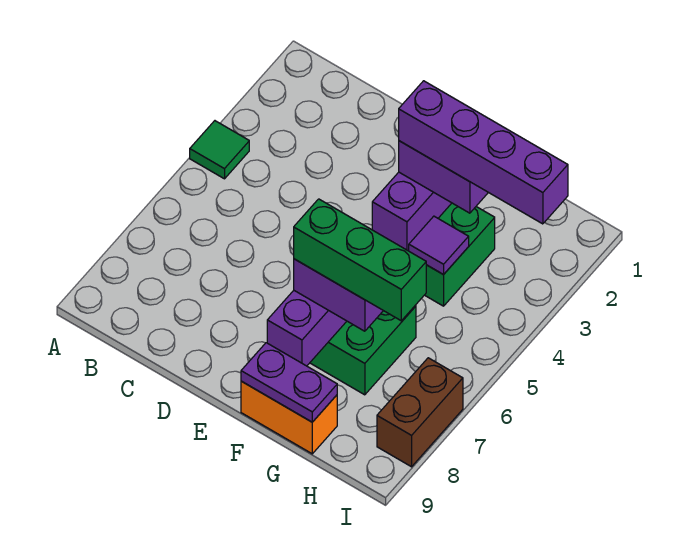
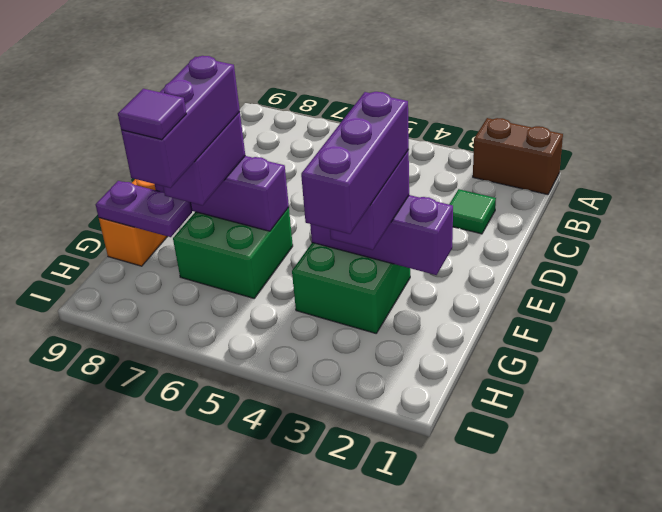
green 1x1 tile [190,121,249,179] -> green 1x1 tile moved to [449,189,496,234]
purple 1x4 brick [399,81,568,224] -> purple 1x3 brick [301,92,409,234]
green 1x3 brick [294,199,426,321] -> purple 1x3 brick [121,56,240,188]
purple 1x2 plate [241,343,337,422] -> purple 1x2 plate turned to [96,181,192,237]
purple 1x1 tile [409,216,469,275] -> purple 1x1 tile moved to [118,89,186,140]
brown 1x2 brick [377,358,463,467] -> brown 1x2 brick moved to [473,118,563,195]

